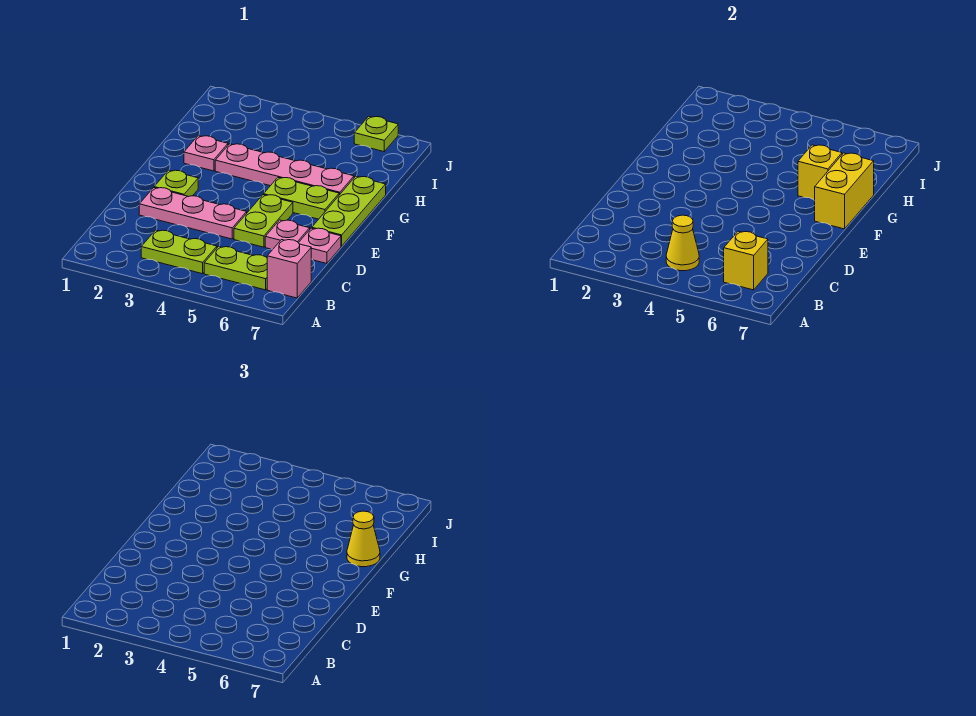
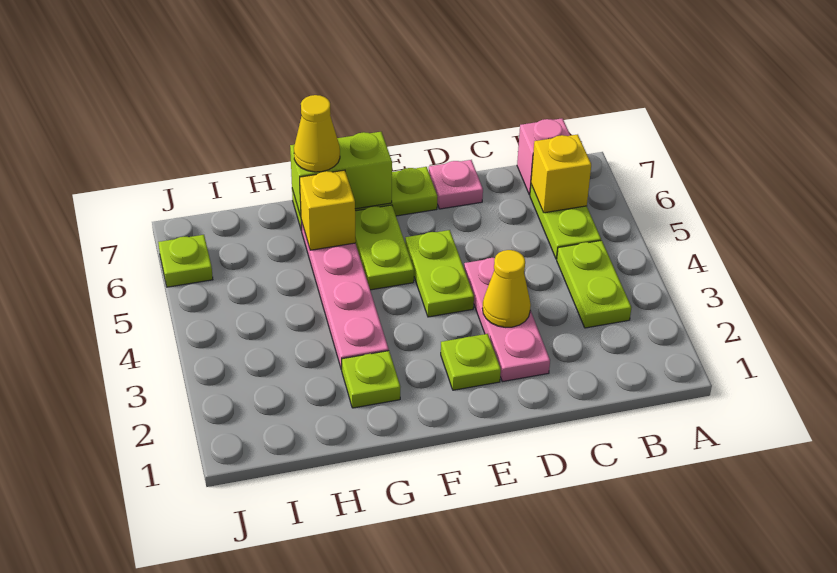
yellow 1x1 cone [666,215,699,271] -> yellow 1x1 cone moved to [482,250,531,327]
lime 1x2 plate [234,195,293,247] -> lime 1x2 plate turned to [405,230,474,317]
pink 1x1 plate [265,220,310,249] -> none
yellow 1x2 brick [815,153,874,229] -> lime 1x2 brick [290,132,392,217]
pink 1x1 plate [184,136,228,171] -> lime 1x1 plate [342,351,400,408]

